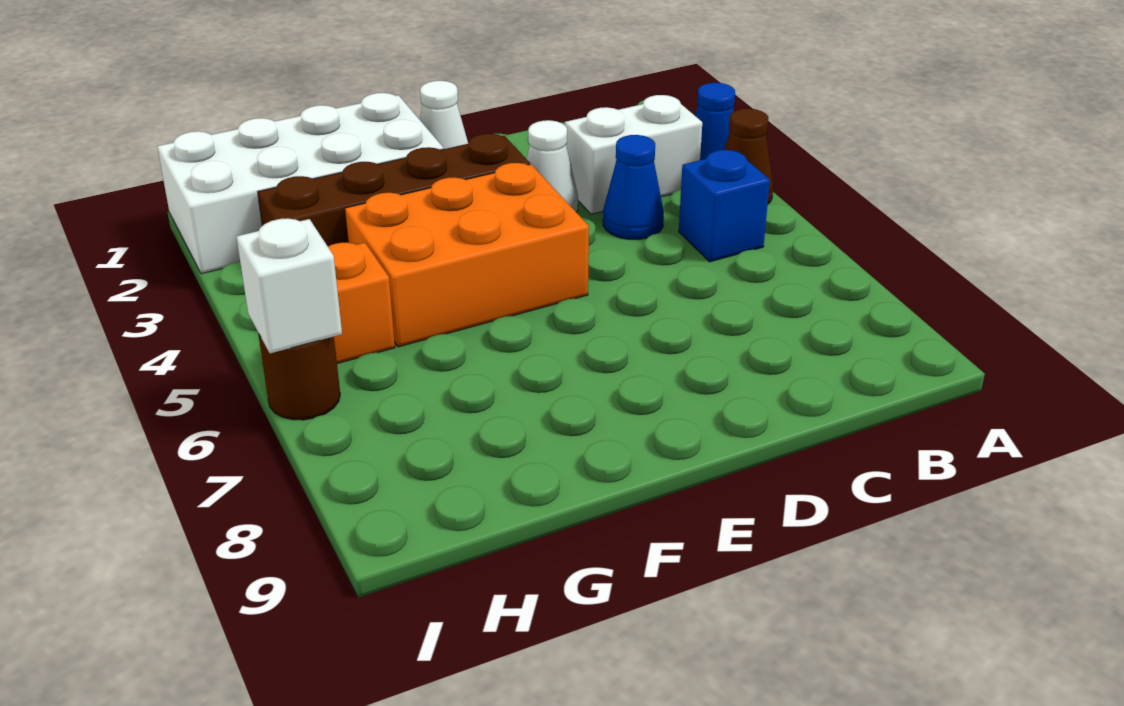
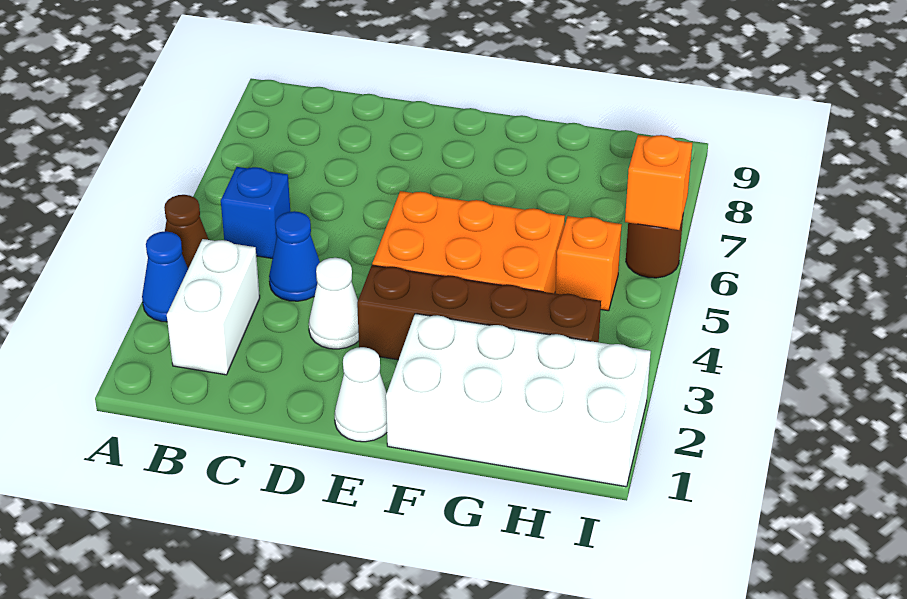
white 1x2 brick [565,95,702,214] -> white 1x2 brick turned to [167,239,260,375]
white 1x1 brick [236,218,342,353] -> orange 1x1 brick [625,135,692,230]

